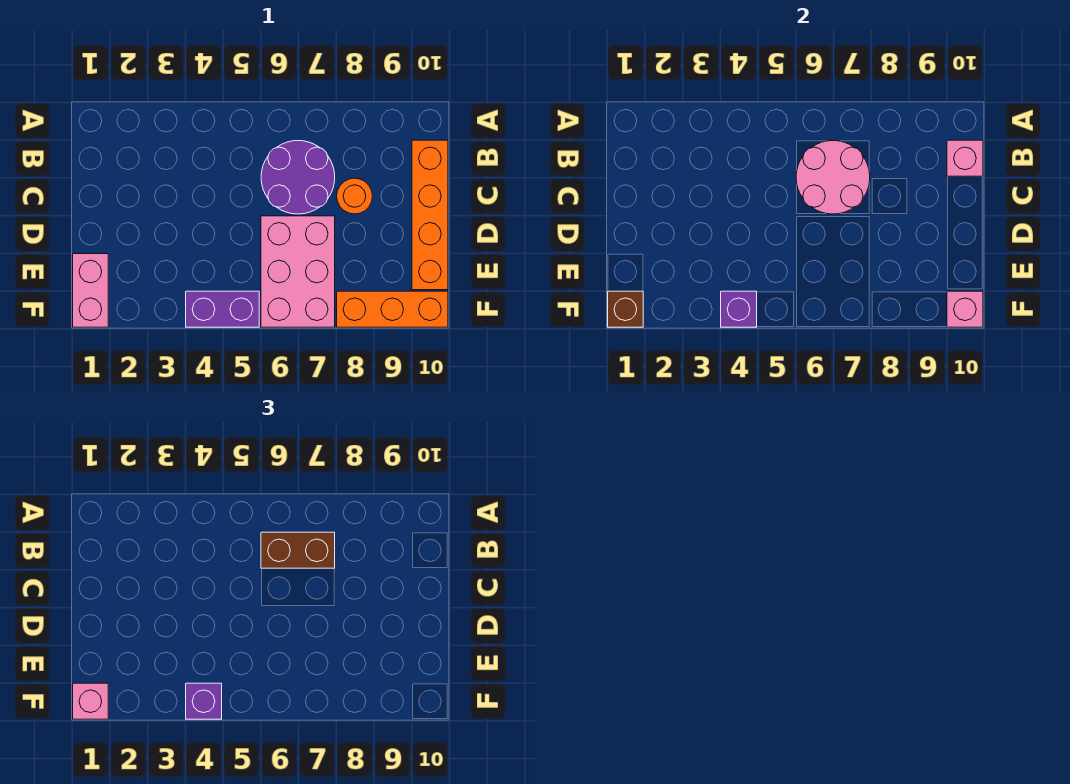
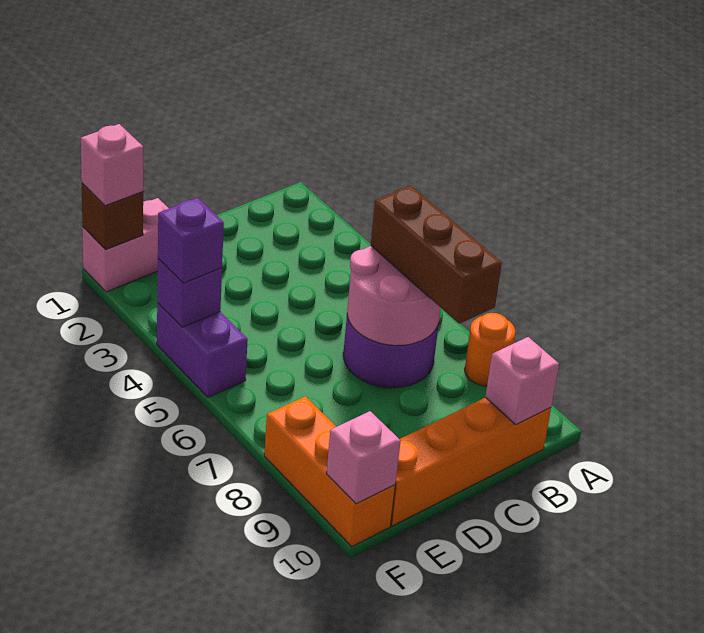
brown 1x2 brick [261,532,335,568] -> brown 1x3 brick [371,186,502,324]
orange 1x1 round brick [337,178,372,214] -> orange 1x1 round brick moved to [465,313,515,386]
pink 2x3 brick [261,216,335,327] -> none

